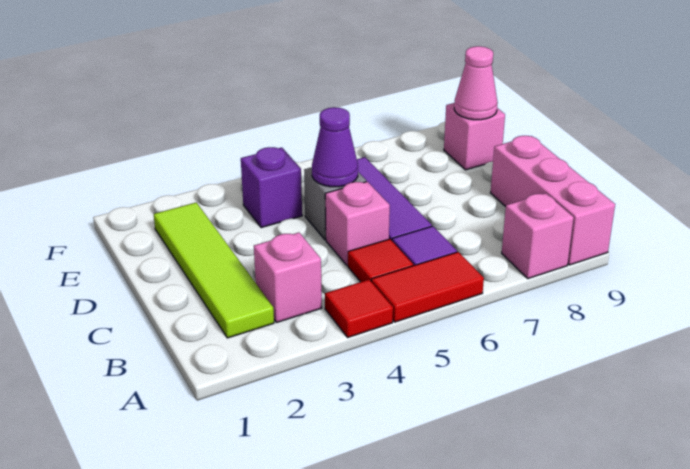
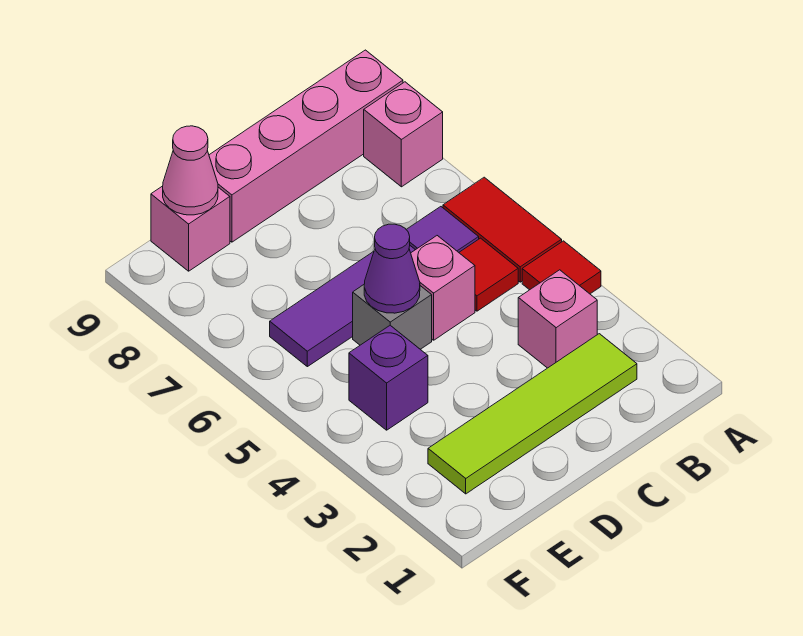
pink 1x3 brick [491,136,615,265] -> pink 1x4 brick [209,50,403,242]

